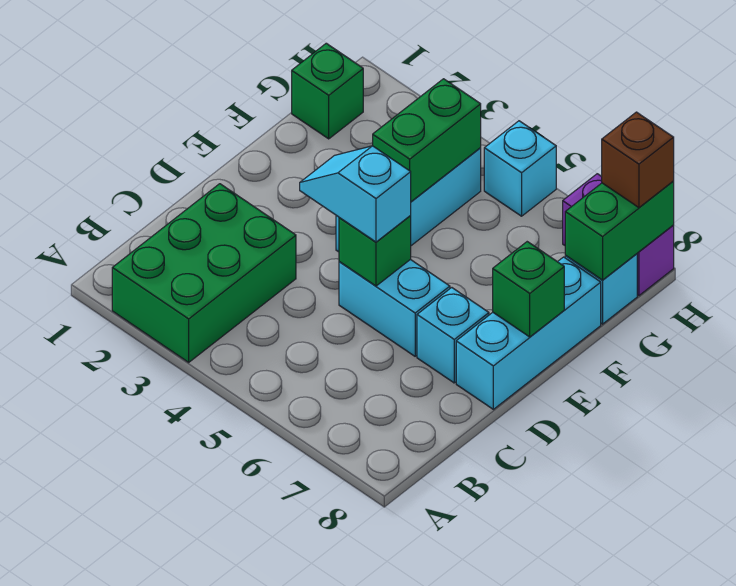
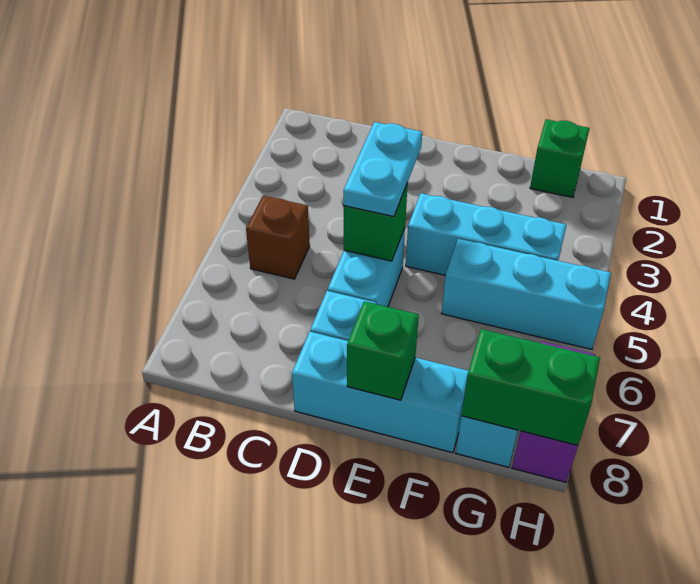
green 2x3 brick [112,184,296,362] -> none
cyan 1x2 slope [300,146,411,242] -> cyan 1x2 plate [343,122,422,217]
green 1x2 brick [373,79,481,202] -> none
cyan 1x1 brick [484,121,556,216] -> cyan 1x3 brick [441,239,611,349]
brown 1x1 brick [602,112,674,208] -> brown 1x1 brick moved to [246,196,310,279]

